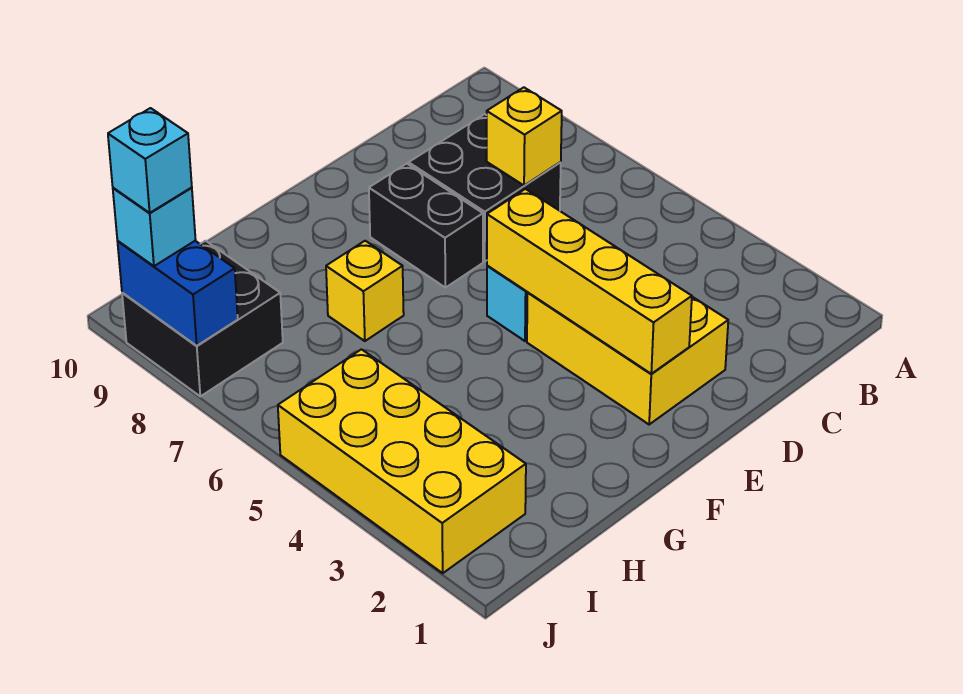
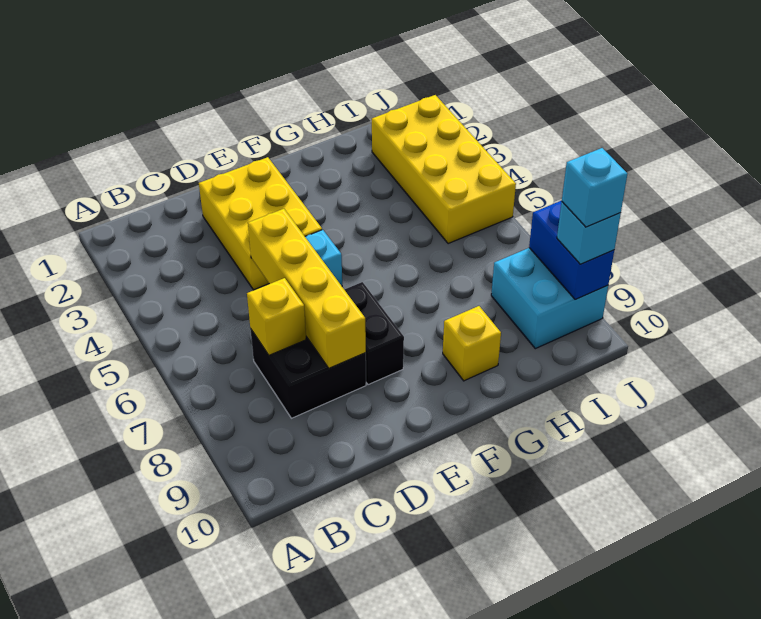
yellow 1x4 brick [487,189,692,374] -> yellow 1x4 brick moved to [248,209,366,368]
yellow 1x1 brick [326,241,404,341] -> yellow 1x1 brick moved to [443,306,501,381]
black 2x2 brick [122,241,283,396] -> cyan 2x2 brick [491,248,608,349]

